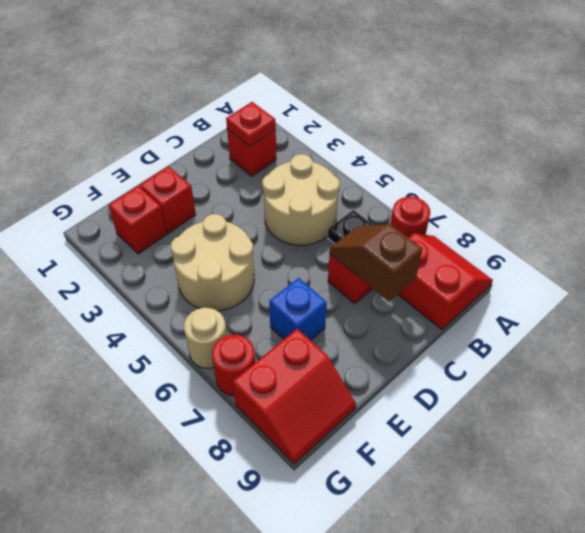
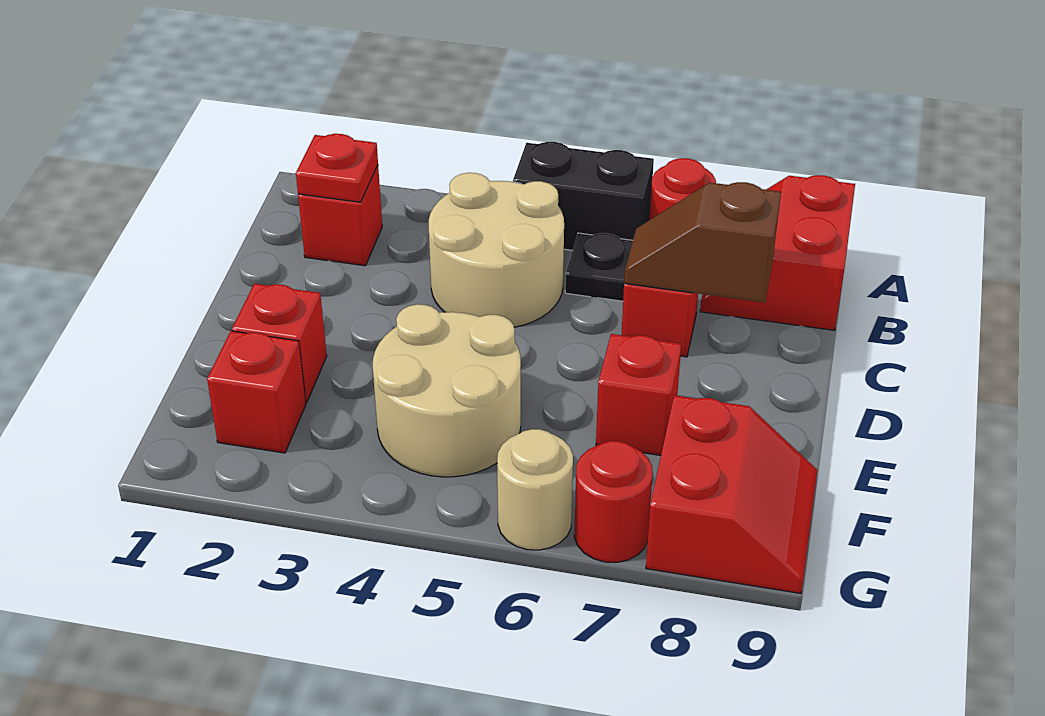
none -> black 1x2 brick [513,142,654,250]
red 2x2 slope [398,233,493,330] -> red 2x2 slope turned to [700,175,855,330]
blue 1x1 brick [269,278,327,340] -> red 1x1 brick [596,334,681,455]

